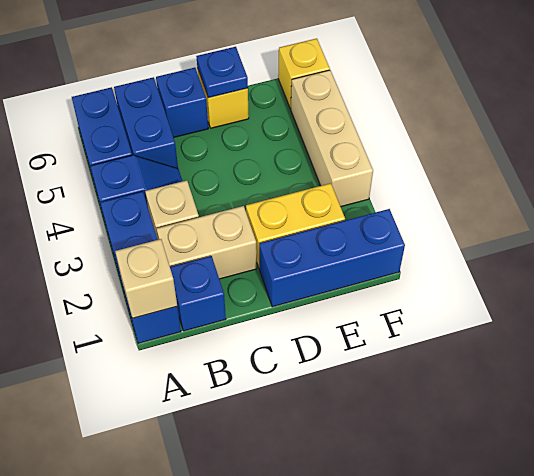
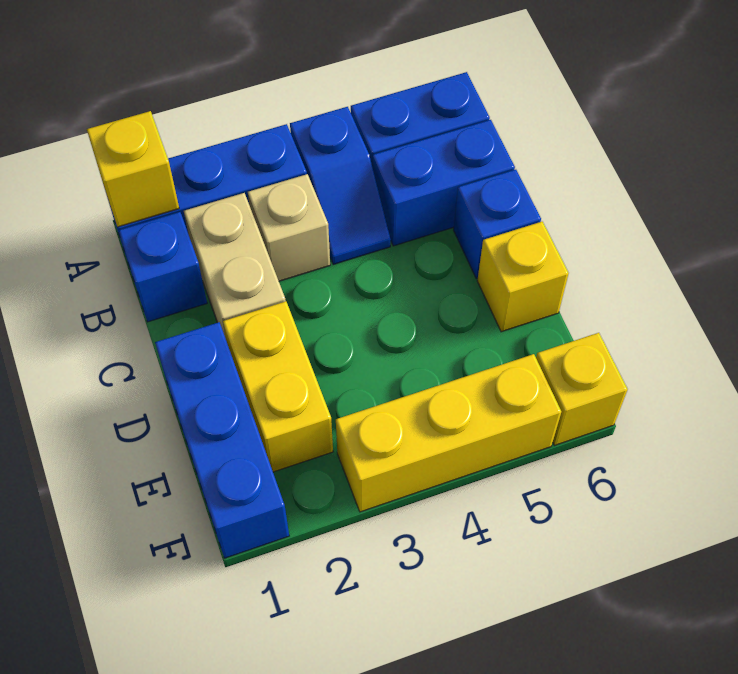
tan 1x1 brick [115,239,177,318] -> yellow 1x1 brick [87,111,179,227]
blue 1x1 plate [196,47,248,98] -> none
tan 1x3 brick [291,70,373,207] -> yellow 1x3 brick [336,354,561,512]

